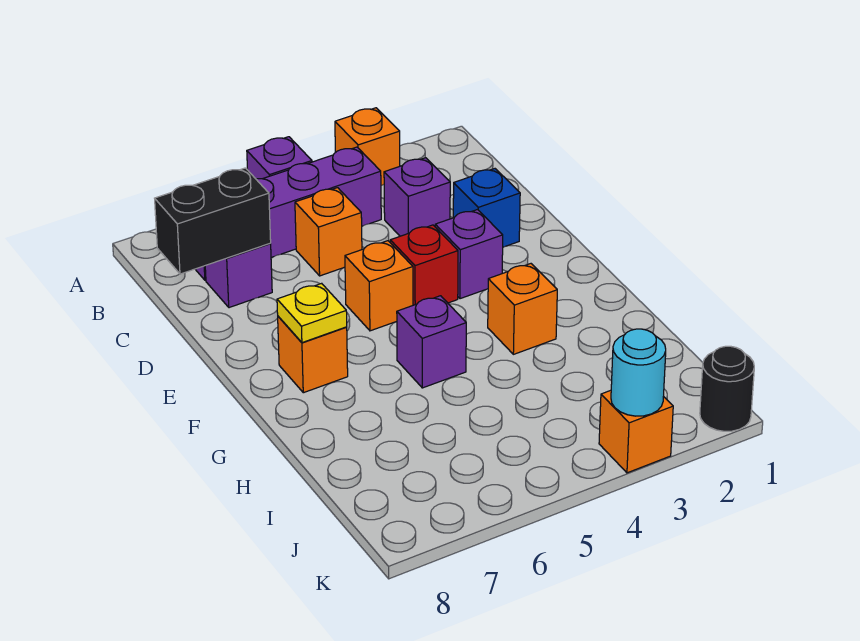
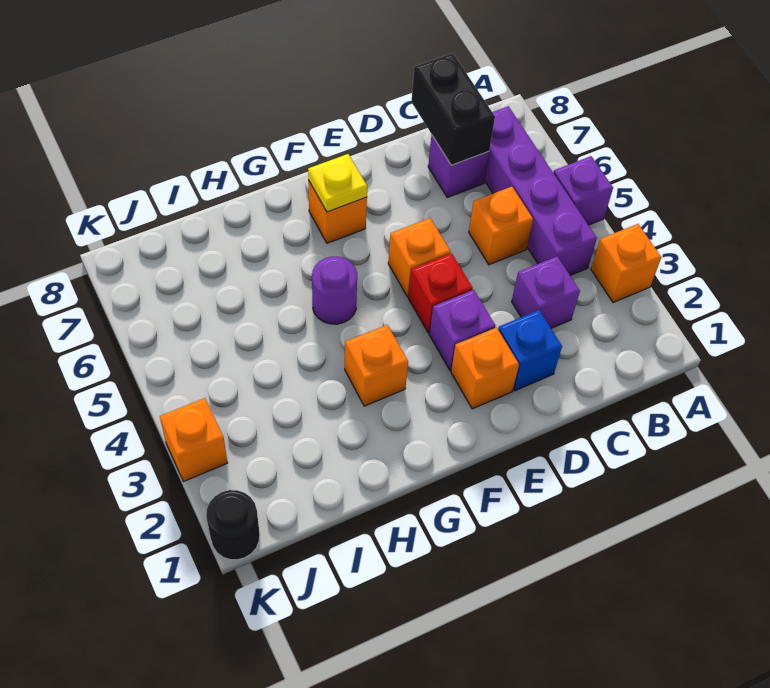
none -> orange 1x1 brick [451,328,519,409]
purple 1x1 brick [397,296,466,388] -> purple 1x1 round brick [312,257,357,324]
cyan 1x1 round brick [611,329,666,416] -> none

